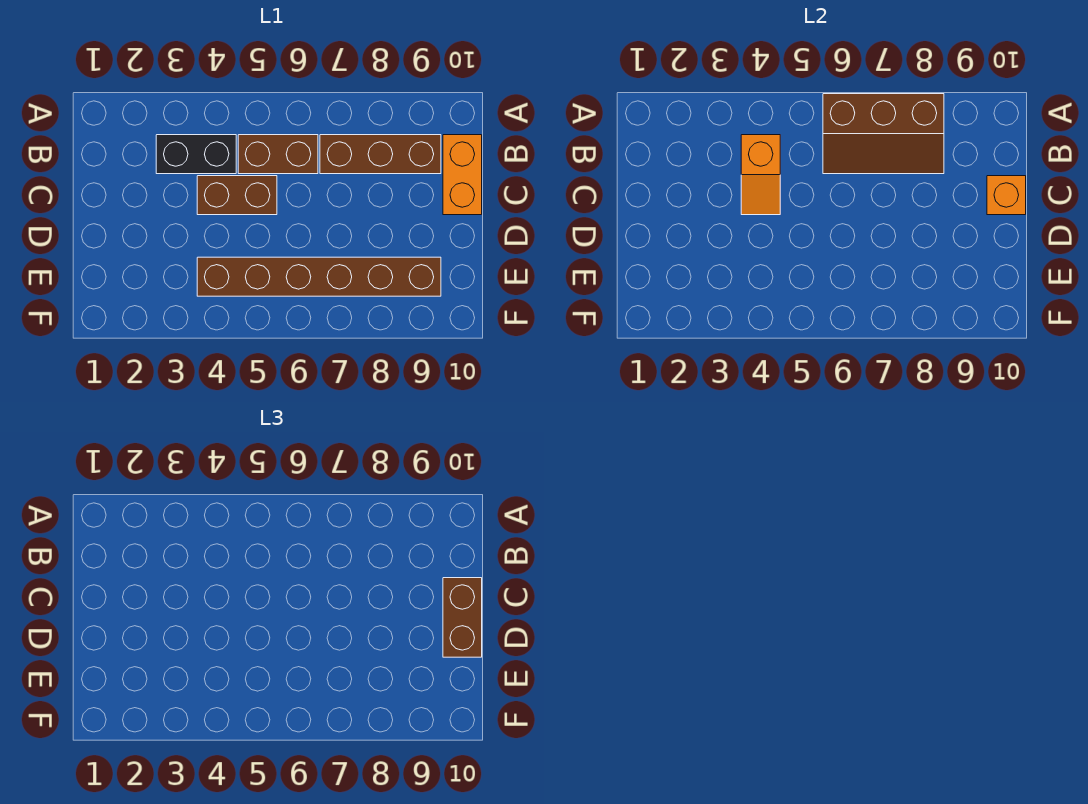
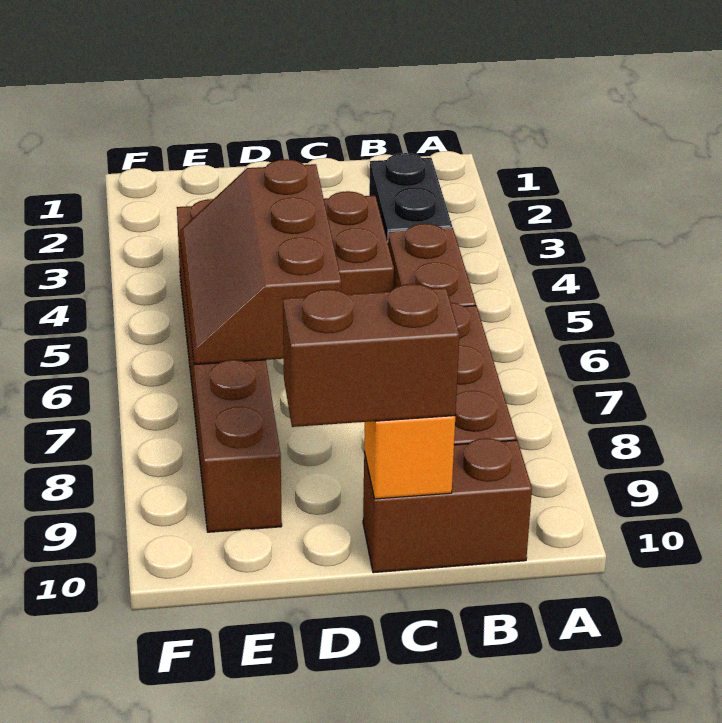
brown 2x3 slope [823,94,944,174] -> brown 2x3 slope moved to [180,159,341,365]
orange 1x2 slope [741,135,780,215] -> none
orange 1x2 brick [443,135,482,215] -> brown 1x2 brick [363,438,532,573]

